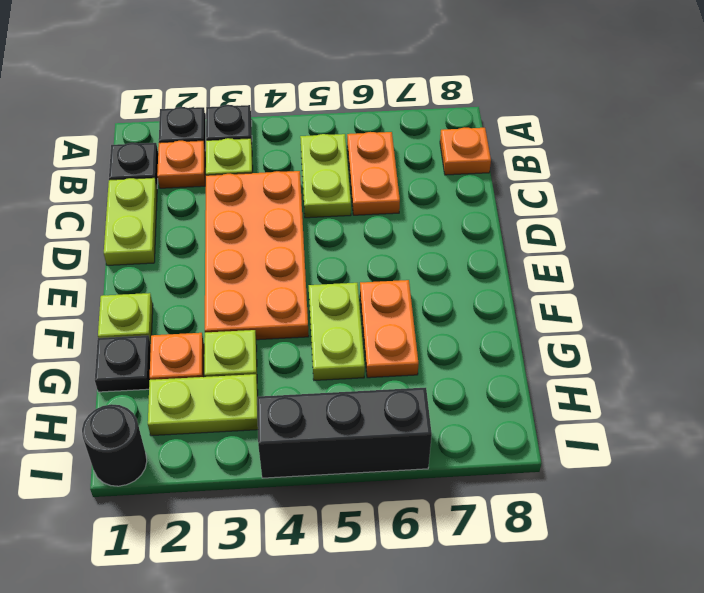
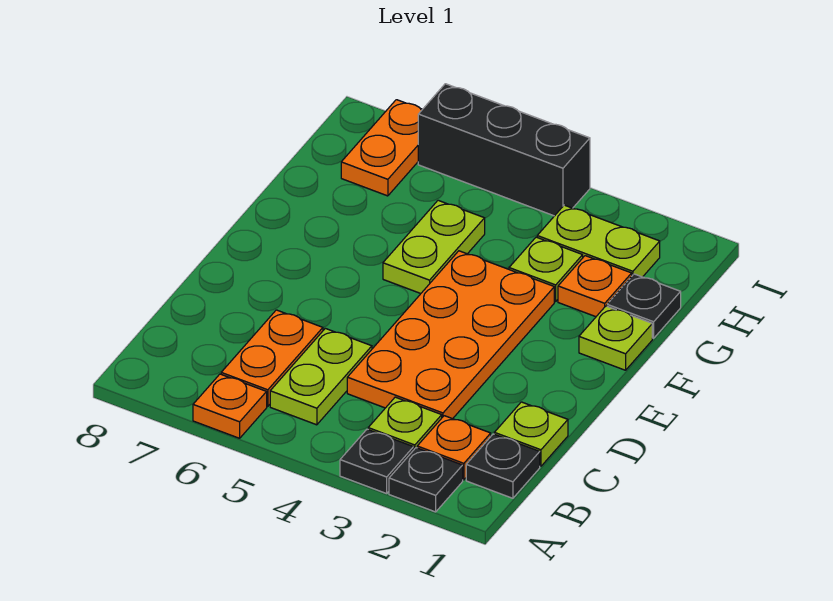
orange 1x1 plate [440,128,491,175] -> orange 1x1 plate moved to [193,374,267,438]
lime 1x2 plate [104,178,157,265] -> lime 1x1 plate [494,402,568,466]
orange 1x2 plate [360,280,419,378] -> orange 1x2 plate moved to [341,100,422,196]
black 1x1 round brick [82,404,147,486] -> none

